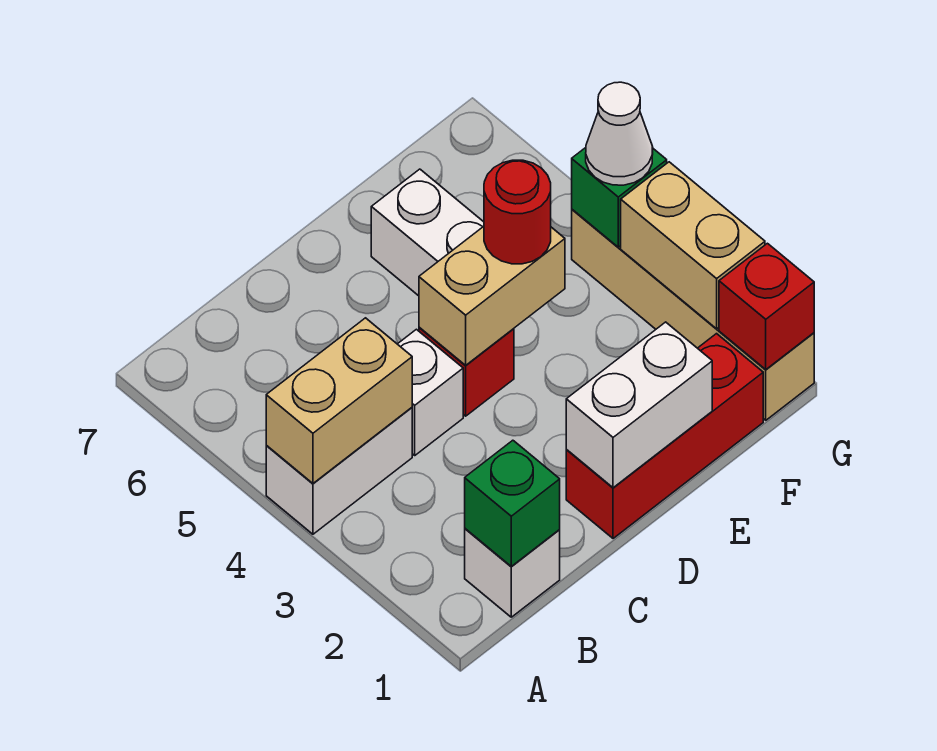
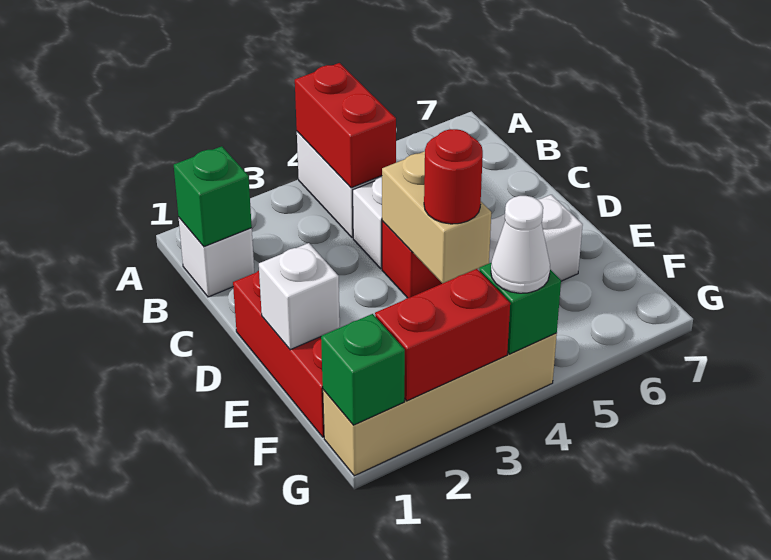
tan 1x2 brick [266,318,412,483] -> red 1x2 brick [295,63,396,188]
white 1x2 brick [566,322,712,488] -> white 1x1 brick [259,243,340,350]
red 1x1 brick [719,243,814,370] -> green 1x1 brick [321,314,405,425]
tan 1x2 brick [621,162,765,329] -> red 1x2 brick [375,269,510,401]

